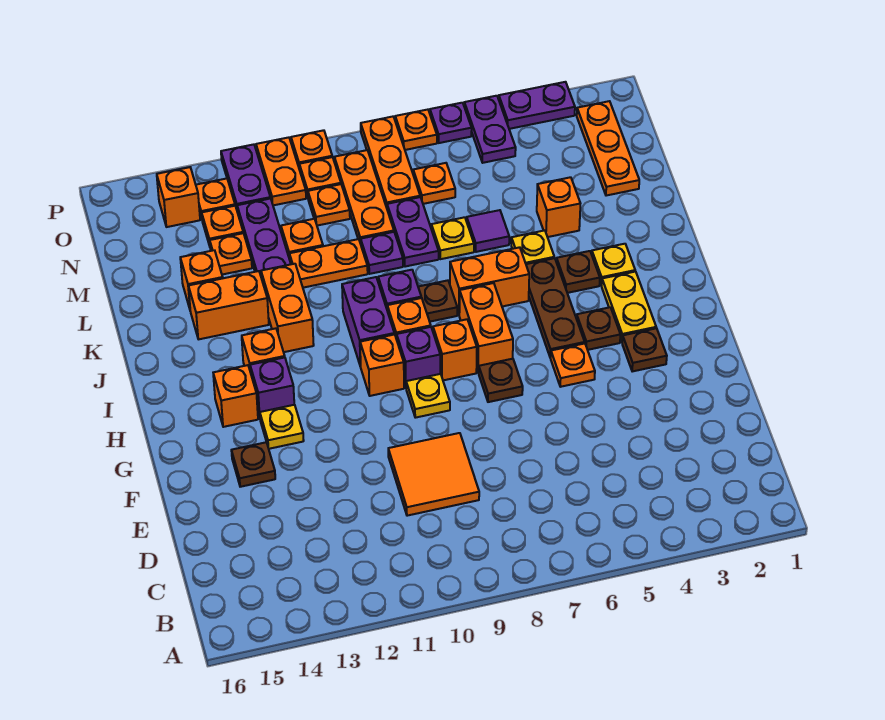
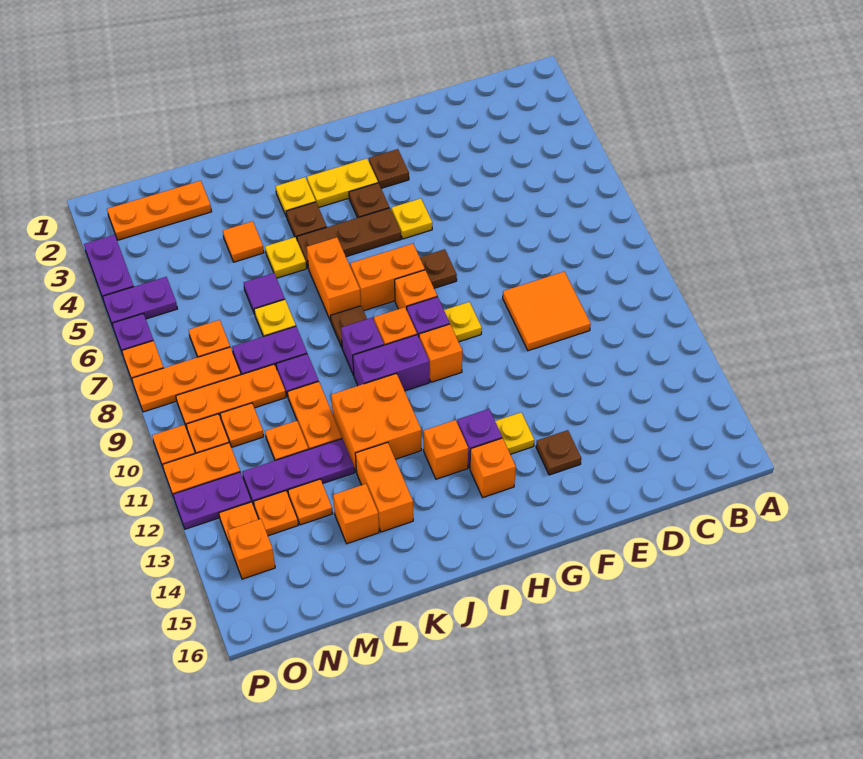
orange 1x1 plate [551,343,595,387] -> yellow 1x1 plate [392,198,432,239]
orange 1x2 brick [261,264,314,352] -> orange 2x2 brick [331,373,422,472]
orange 1x1 brick [537,177,580,237] -> orange 1x1 tile [223,221,264,262]

